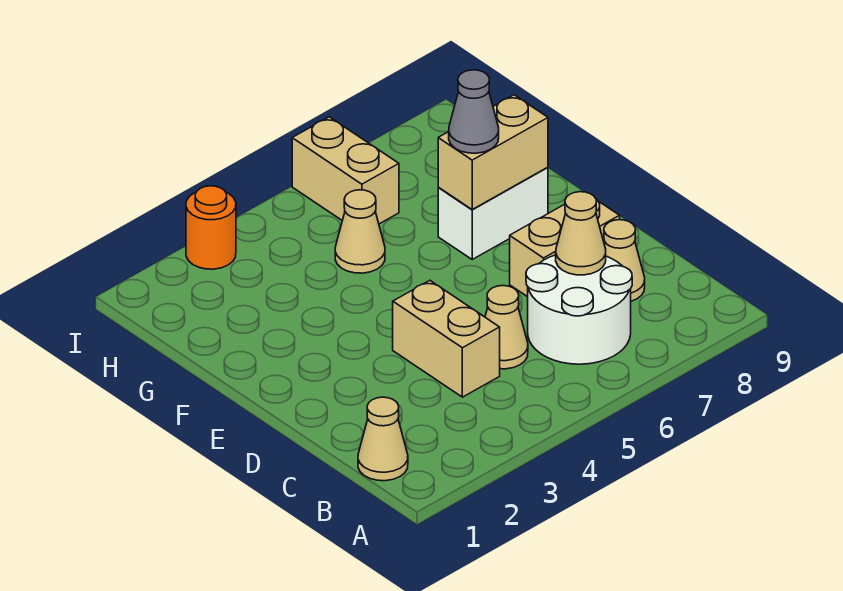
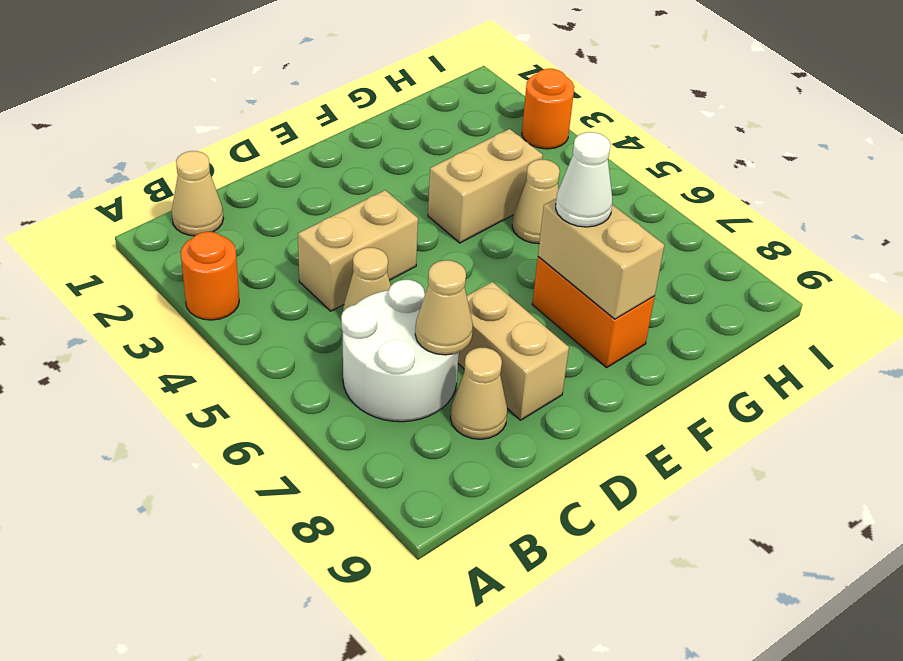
none -> orange 1x1 round brick [181,232,239,320]
white 1x2 brick [438,167,548,259] -> orange 1x2 brick [532,257,655,367]
grey 1x1 cone [449,70,499,153] -> white 1x1 cone [556,132,613,227]
tan 1x2 brick [292,117,399,224] -> tan 1x2 brick moved to [428,129,543,243]

